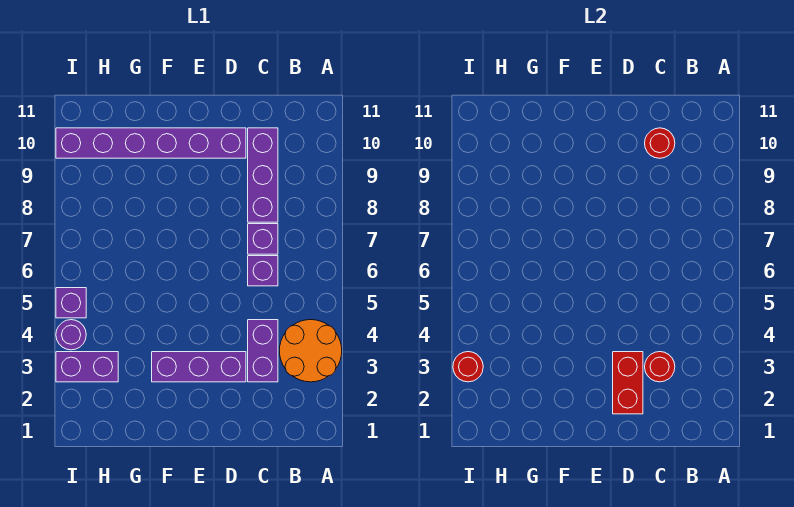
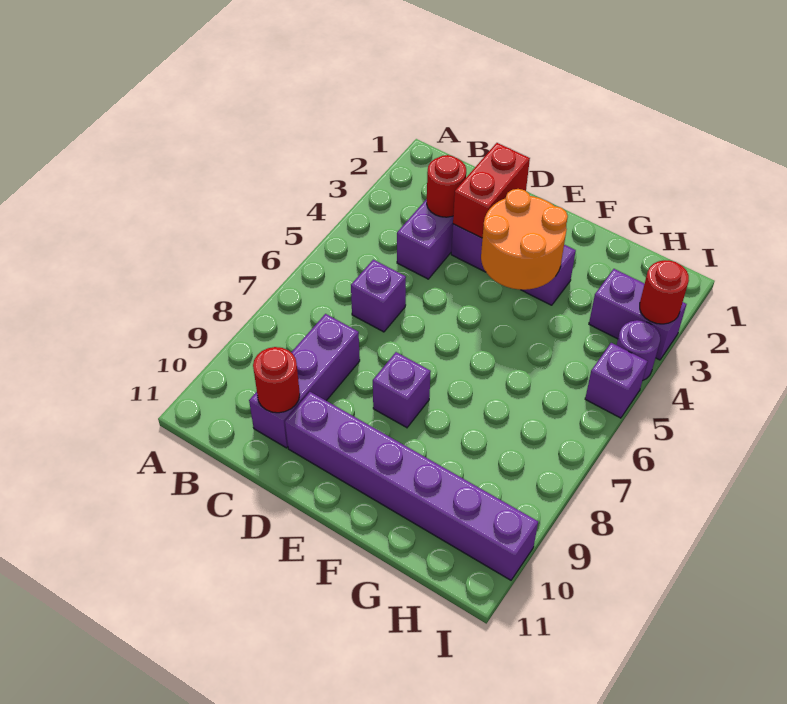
orange 2x2 round brick [279,320,342,382] -> orange 2x2 round brick moved to [481,189,568,290]
purple 1x1 brick [248,224,278,254] -> purple 1x1 brick moved to [373,352,431,428]

